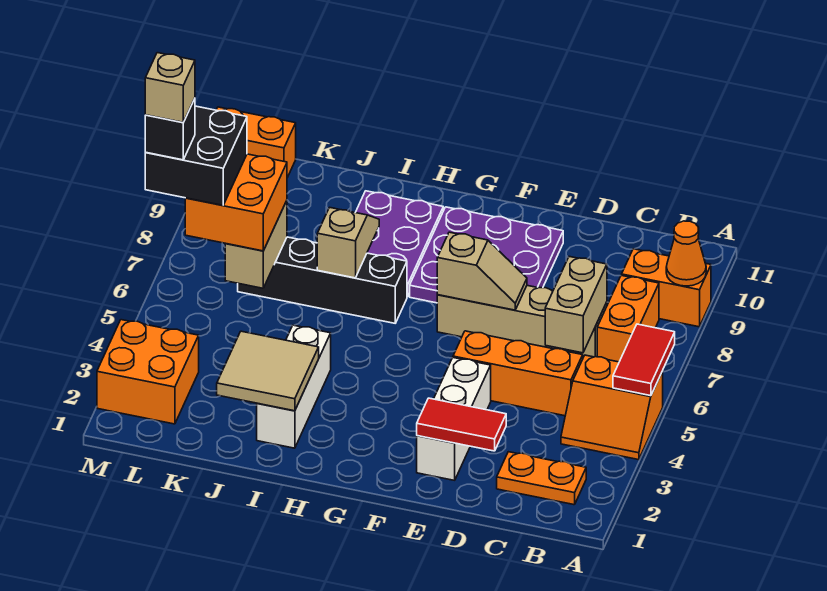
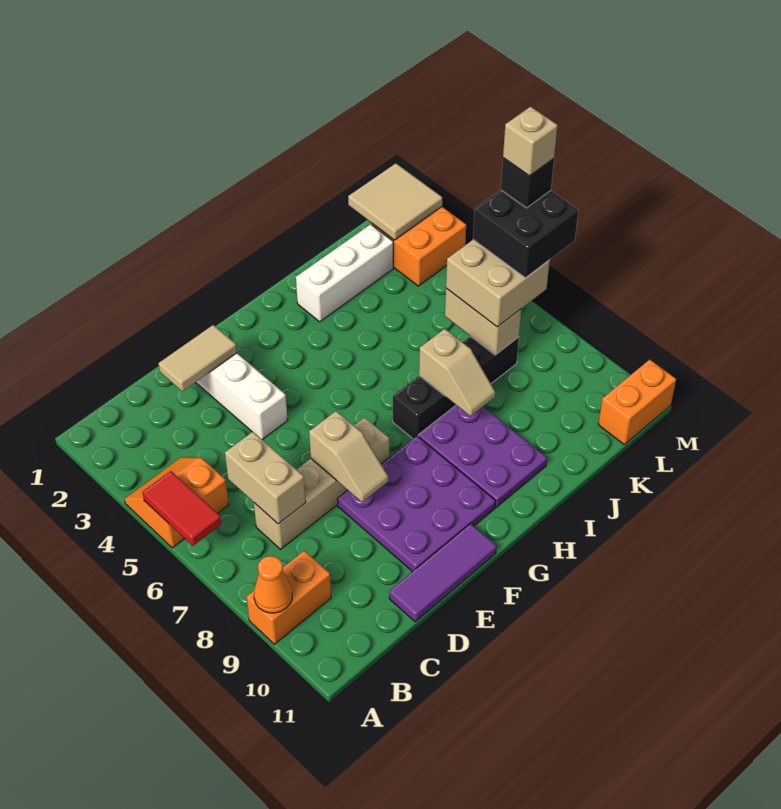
orange 1x2 plate [497,452,586,505] -> none
orange 1x2 brick [597,275,659,362] -> none
orange 1x3 brick [453,331,583,416] -> none
red 1x2 tile [417,398,506,451] -> tan 1x2 tile [158,325,237,391]
none -> purple 1x3 tile [389,524,497,622]
tan 1x2 slope [437,232,527,310] -> tan 1x2 slope turned to [309,411,388,502]
white 1x3 brick [257,325,331,448] -> white 1x3 brick turned to [296,224,393,322]
tan 2x2 tile [217,331,319,411] -> tan 2x2 tile moved to [348,163,442,240]
orange 2x2 brick [185,154,287,251] -> tan 2x2 brick [446,240,550,327]

